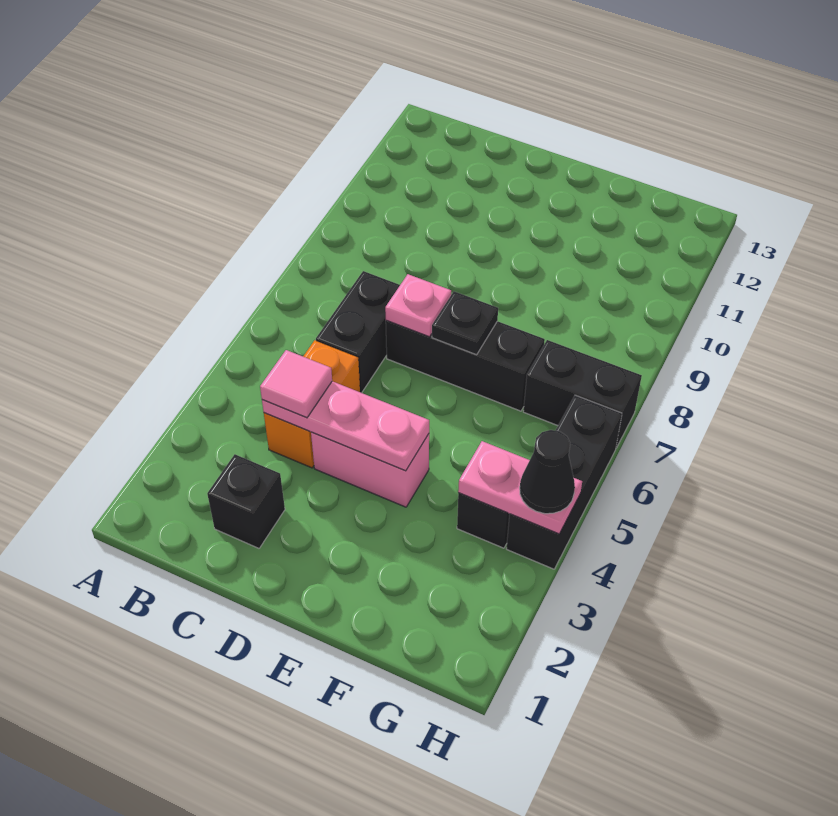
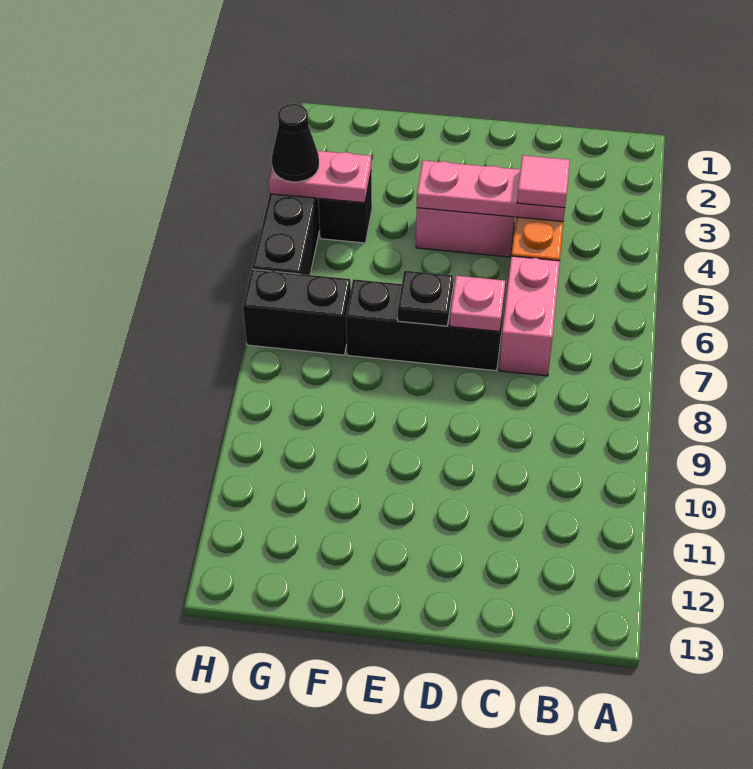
black 1x1 brick [207,454,285,548] -> none
black 1x2 brick [316,271,400,393] -> pink 1x2 brick [499,256,560,376]

